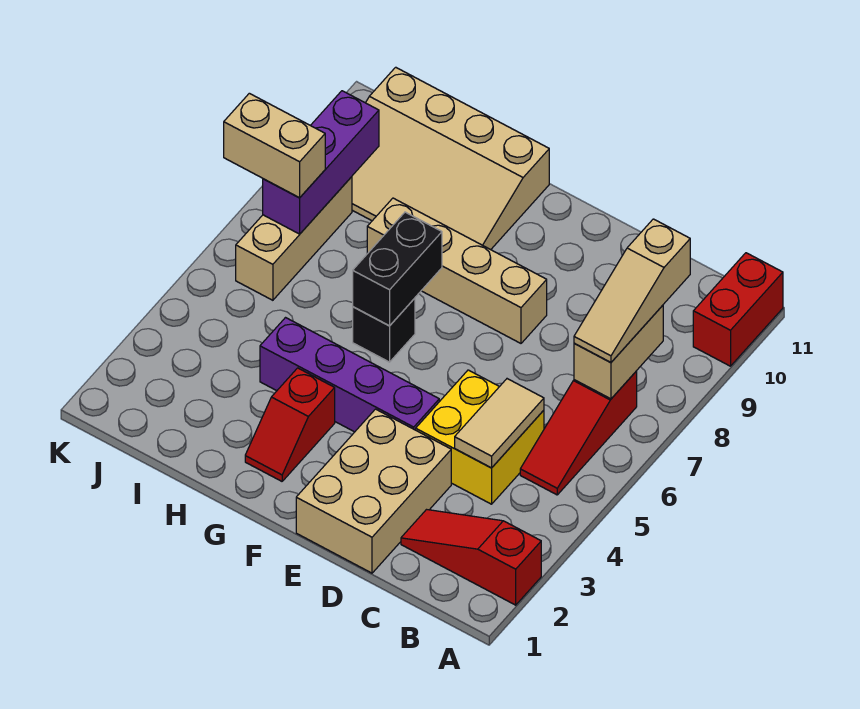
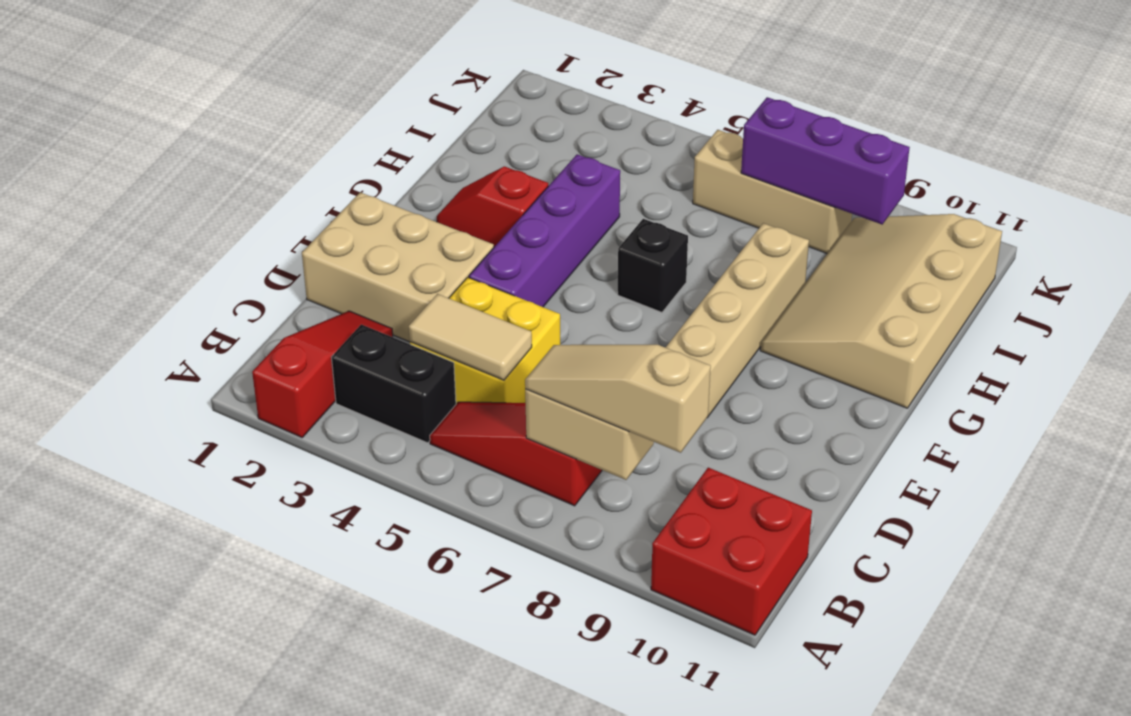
red 1x2 brick [693,253,783,366] -> red 2x2 brick [651,468,812,635]
black 1x2 brick [353,212,442,326] -> black 1x2 brick moved to [332,324,456,443]
tan 1x2 brick [224,93,325,198] -> none

